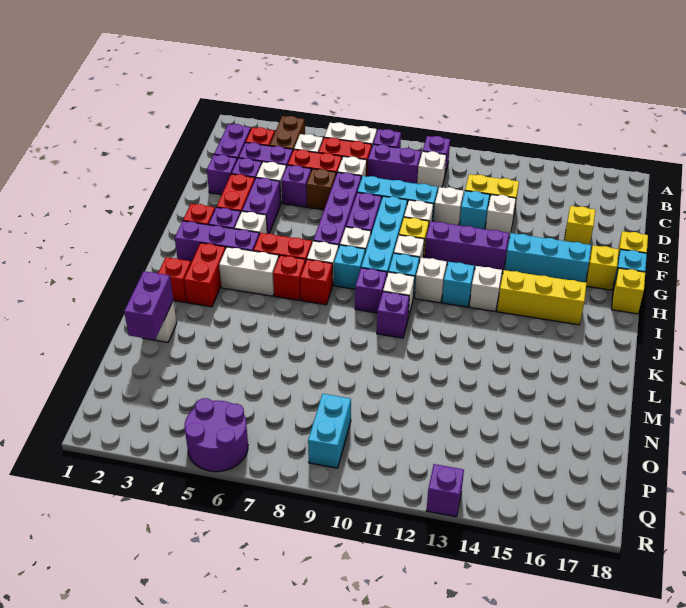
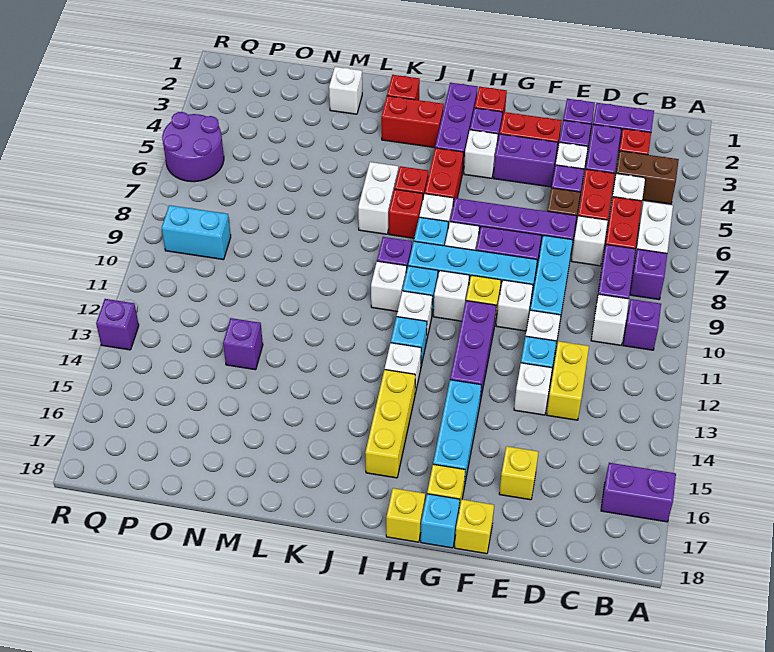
white 1x2 brick [219,247,279,296] -> white 1x2 brick moved to [358,162,398,234]
purple 1x1 brick [377,292,409,338] -> purple 1x1 brick moved to [223,318,263,370]
purple 1x2 brick [124,271,173,340] -> purple 1x2 brick moved to [601,463,676,522]

